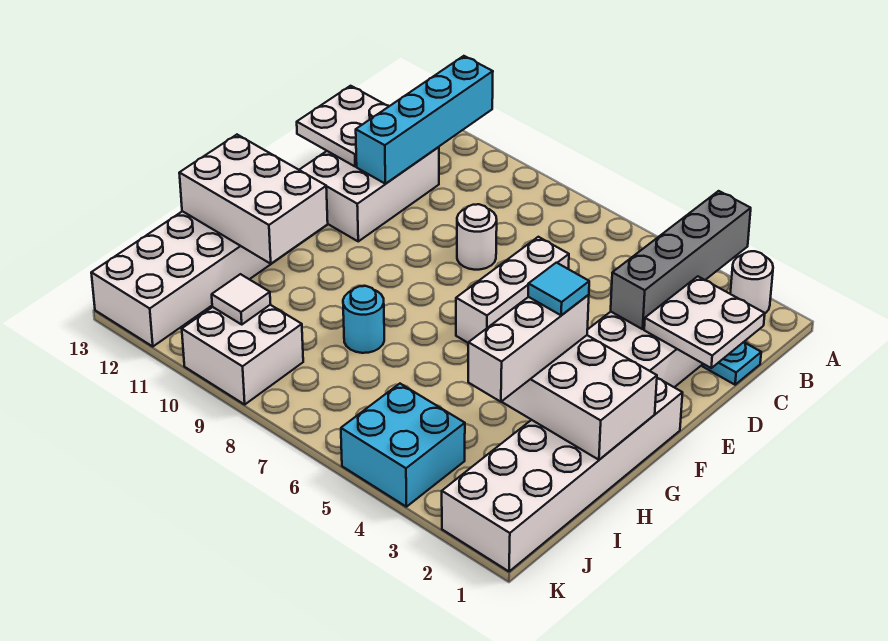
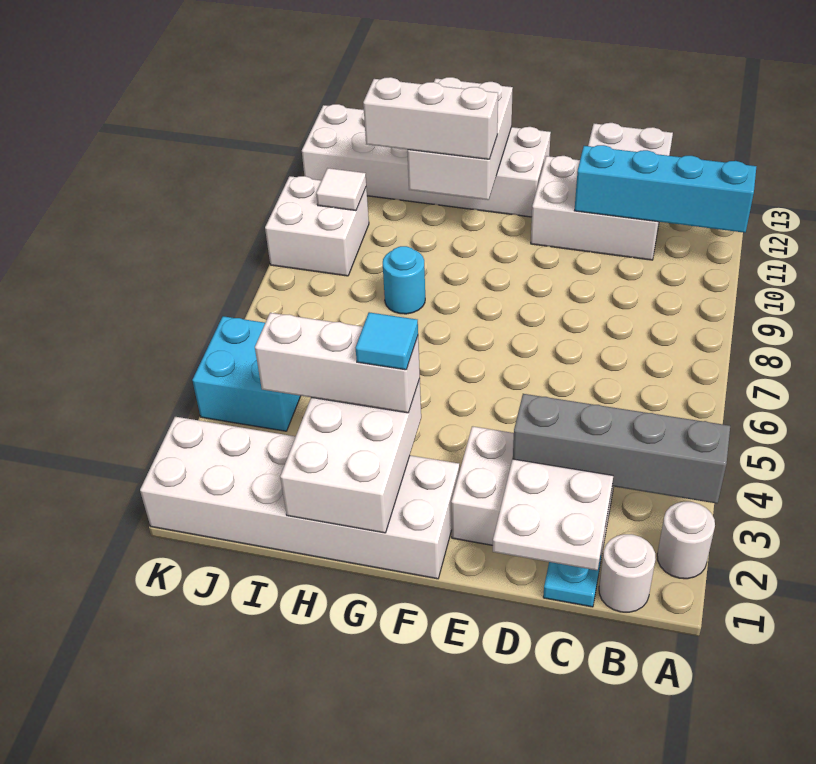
white 1x3 brick [456,237,569,343] -> white 1x3 brick moved to [363,77,498,159]
white 1x1 round brick [457,204,497,270] -> white 1x1 round brick moved to [599,534,656,612]

